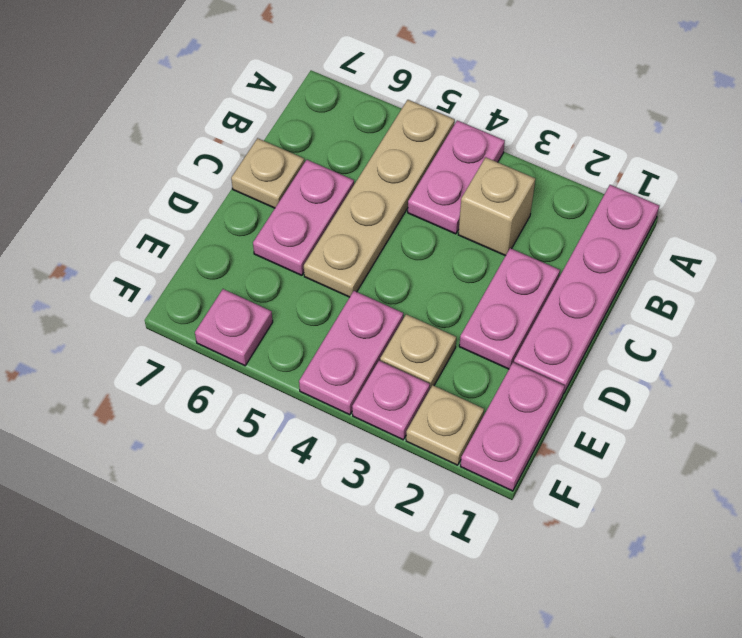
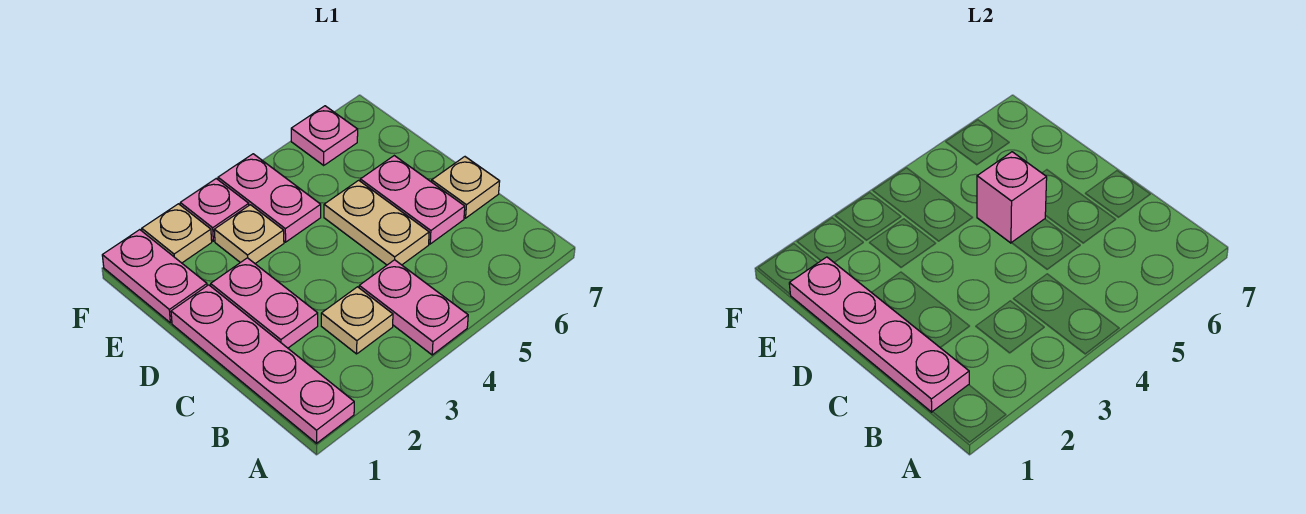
tan 1x4 plate [304,100,455,297] -> tan 1x2 plate [324,180,429,265]
none -> pink 1x4 plate [789,257,969,412]
tan 1x1 brick [458,157,535,256] -> tan 1x1 plate [321,287,393,354]
none -> pink 1x1 brick [977,152,1047,243]

